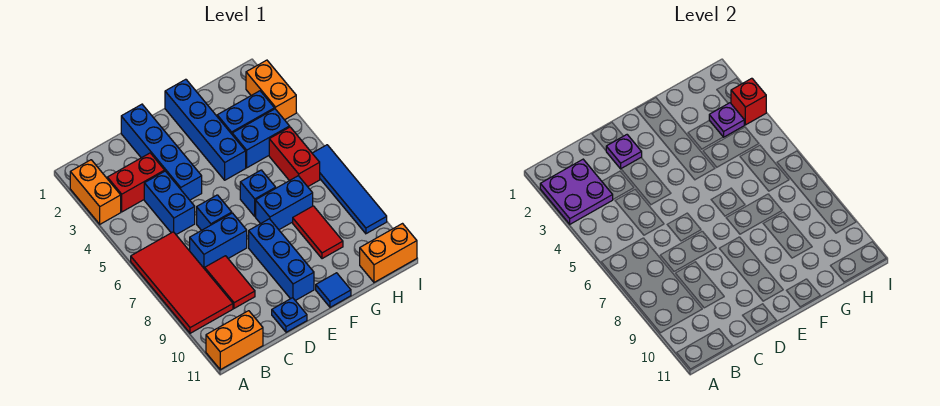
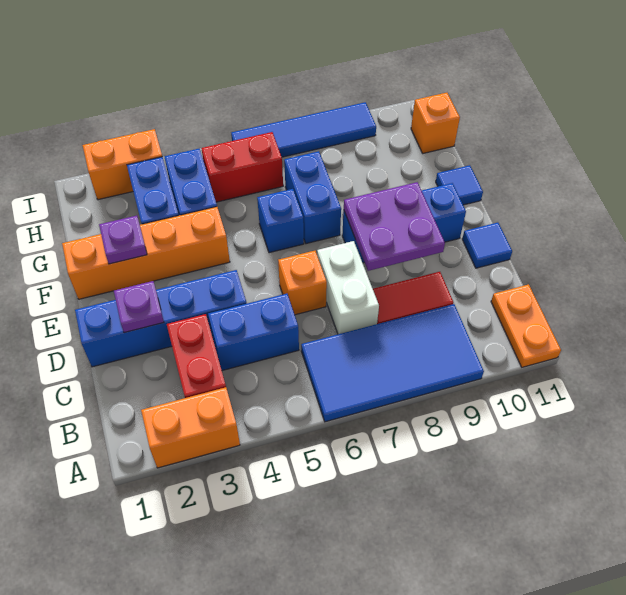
purple 2x2 plate [540,159,613,224] -> purple 2x2 plate moved to [344,182,445,271]
red 2x4 tile [131,232,233,333] -> blue 2x4 tile [301,304,484,422]
orange 1x2 brick [206,311,263,370] -> orange 1x2 plate [491,284,561,367]
blue 1x2 brick [190,213,247,269] -> white 1x2 brick [317,241,379,334]
blue 1x1 brick [197,195,232,230] -> orange 1x1 brick [278,251,327,315]
blue 1x1 plate [272,298,307,332] -> blue 1x1 tile [462,223,512,268]
blue 1x4 brick [165,79,246,180] -> orange 1x4 brick [62,207,230,299]
red 1x2 tile [293,206,343,259] -> none
purple 1x1 plate [709,103,744,137] -> purple 1x1 plate moved to [99,216,147,264]
orange 1x2 brick [360,224,417,282] -> orange 1x1 brick [411,93,460,153]
red 1x1 brick [731,78,766,125] -> none

